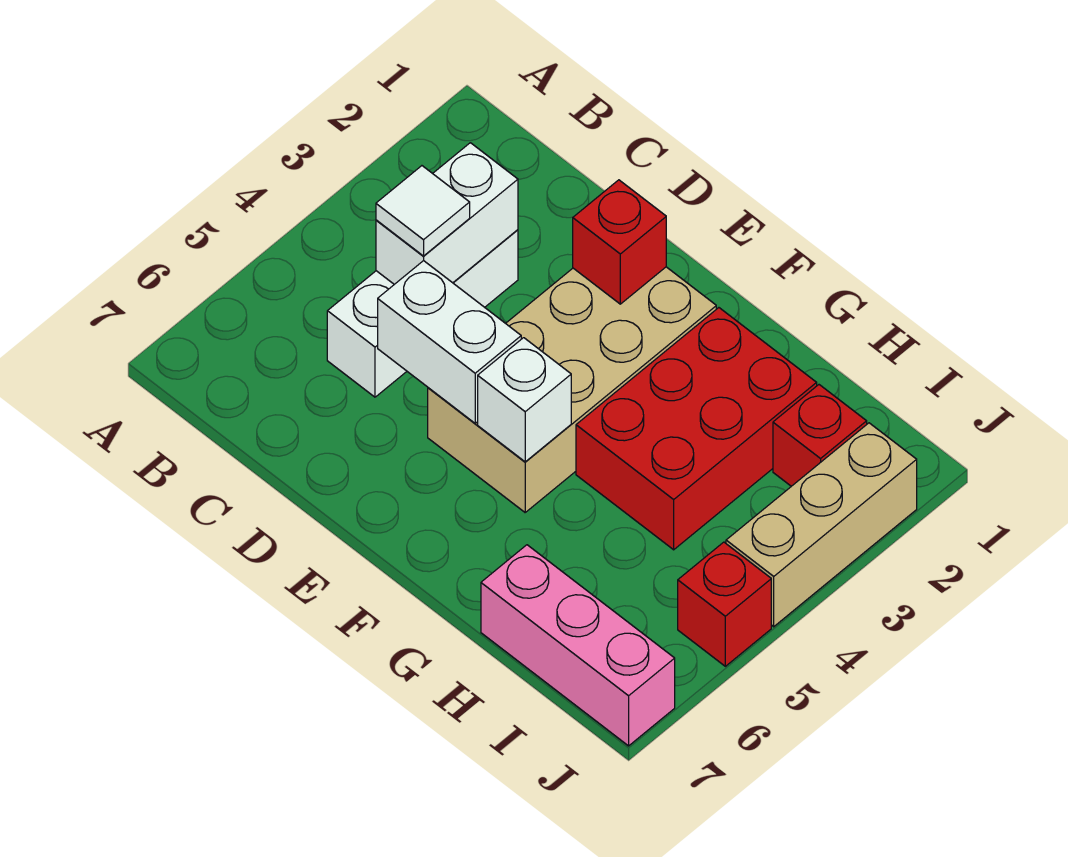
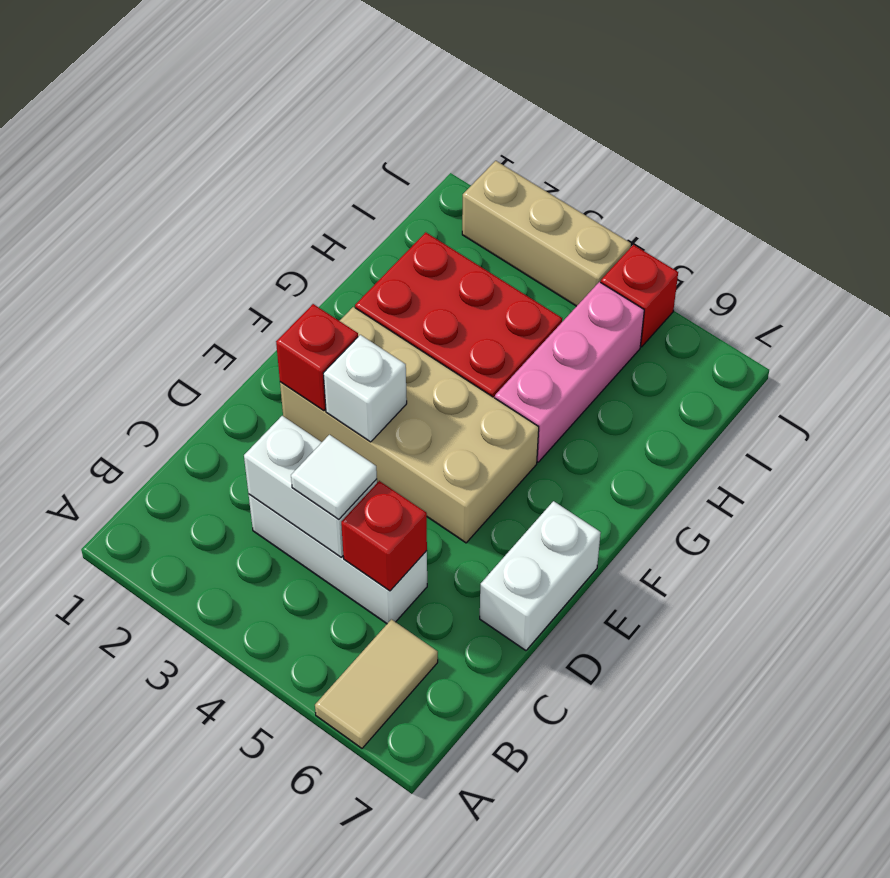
none -> tan 1x2 tile [315,619,438,748]
white 1x2 brick [378,261,521,423] -> white 1x2 brick moved to [480,501,601,650]
white 1x1 brick [478,338,571,462] -> white 1x1 brick moved to [323,335,407,442]
pink 1x3 brick [481,545,675,746] -> pink 1x3 brick moved to [495,282,644,462]
red 1x1 brick [773,385,867,486] -> red 1x1 brick moved to [341,481,427,591]

